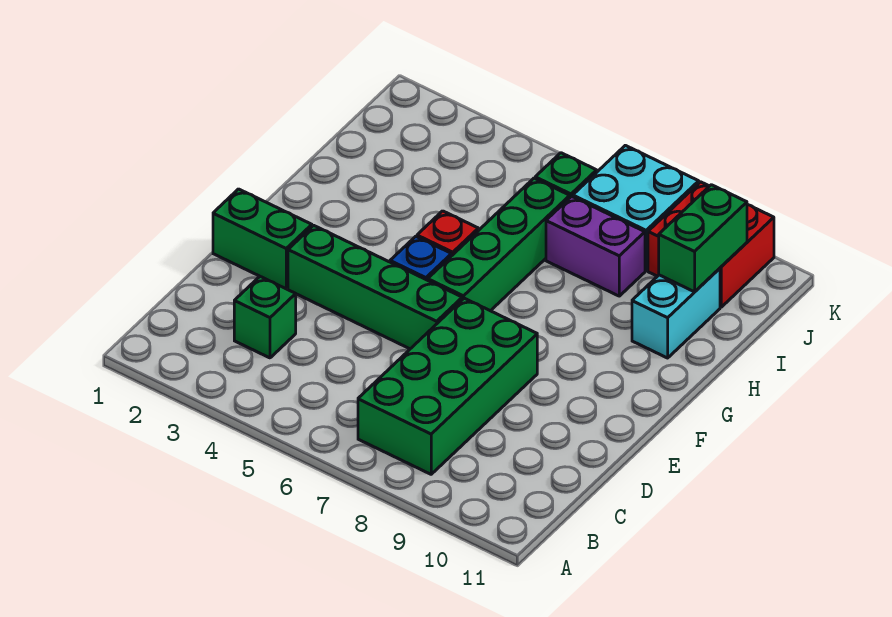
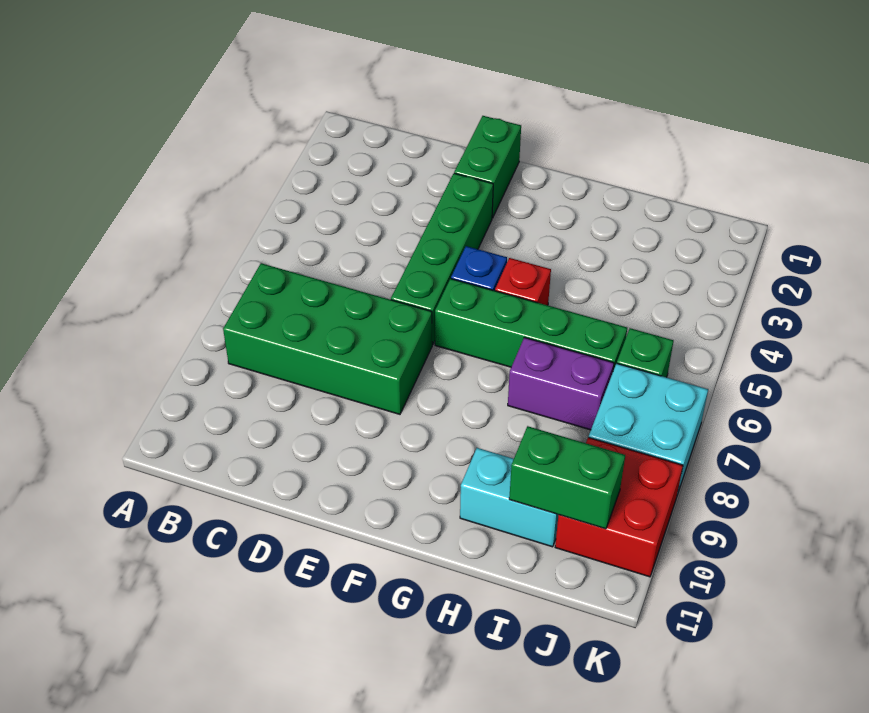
green 1x1 brick [234,277,296,358] -> none
purple 1x2 brick [546,196,645,296] -> purple 1x2 brick turned to [508,337,614,430]

